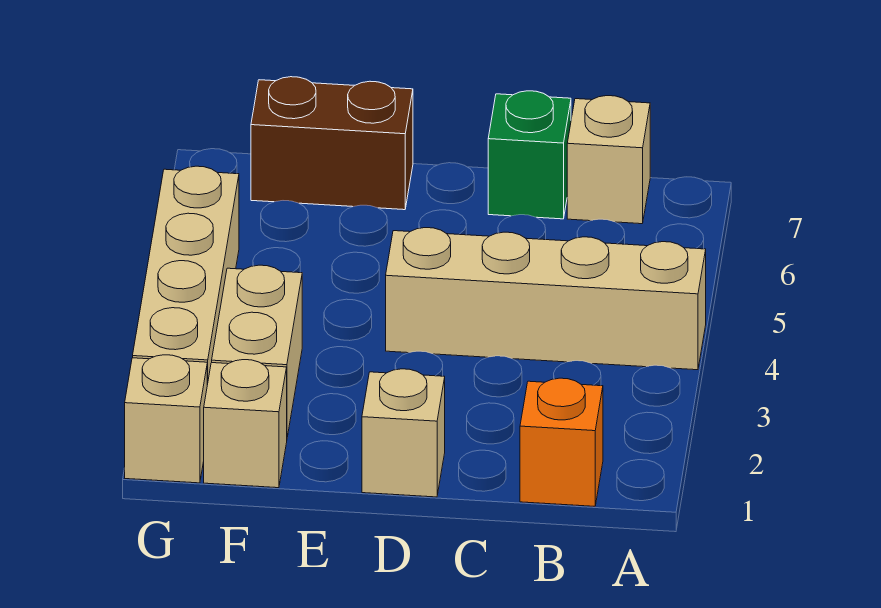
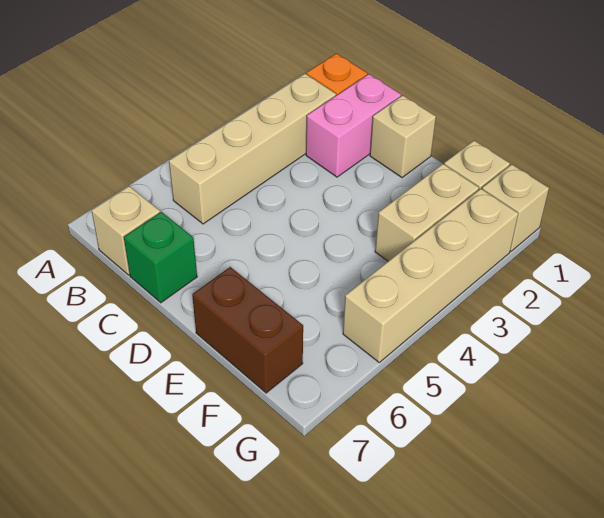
tan 1x4 brick [386,228,706,370] -> tan 1x4 brick turned to [169,74,336,224]
none -> pink 1x2 brick [306,74,401,177]

